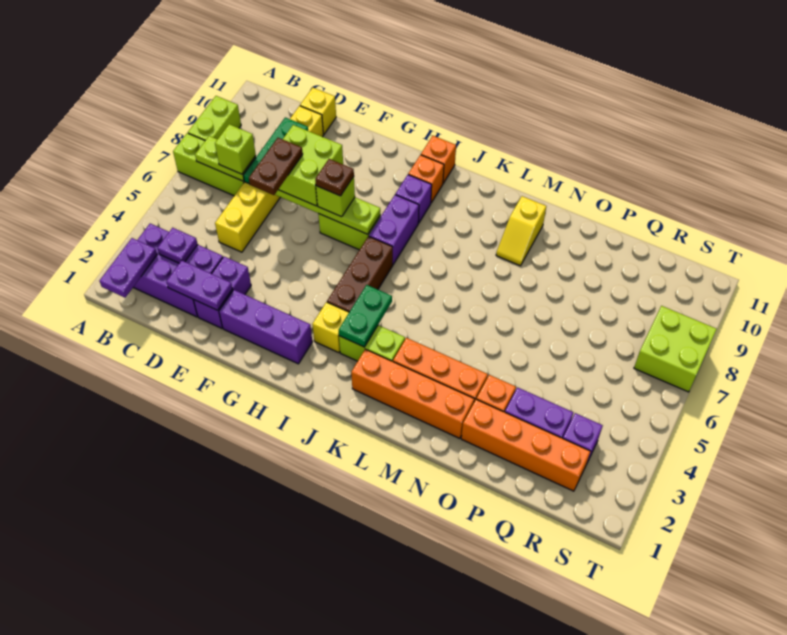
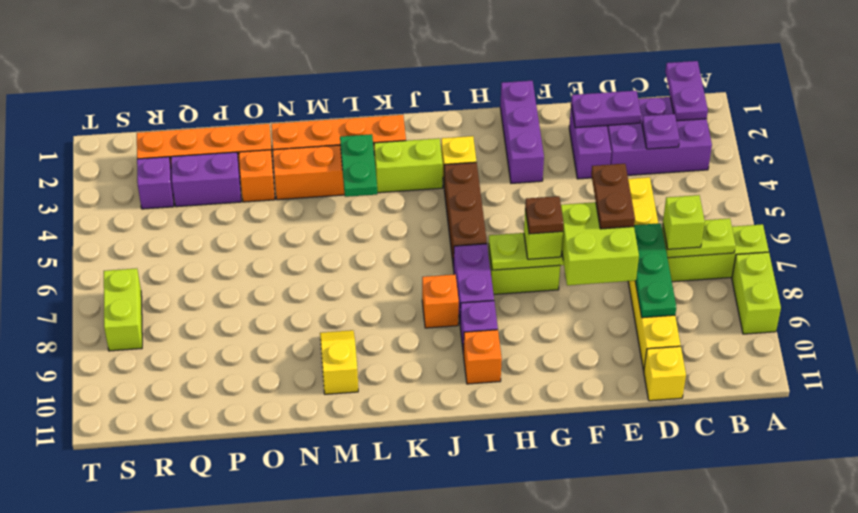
purple 1x3 brick [219,290,312,364] -> purple 1x3 brick turned to [500,81,544,183]
orange 1x1 brick [421,136,456,183] -> orange 1x1 brick moved to [422,274,459,328]
green 1x2 plate [339,285,392,347] -> green 1x2 plate moved to [340,134,377,197]
lime 2x2 brick [634,306,717,392] -> lime 1x2 brick [104,268,142,351]

